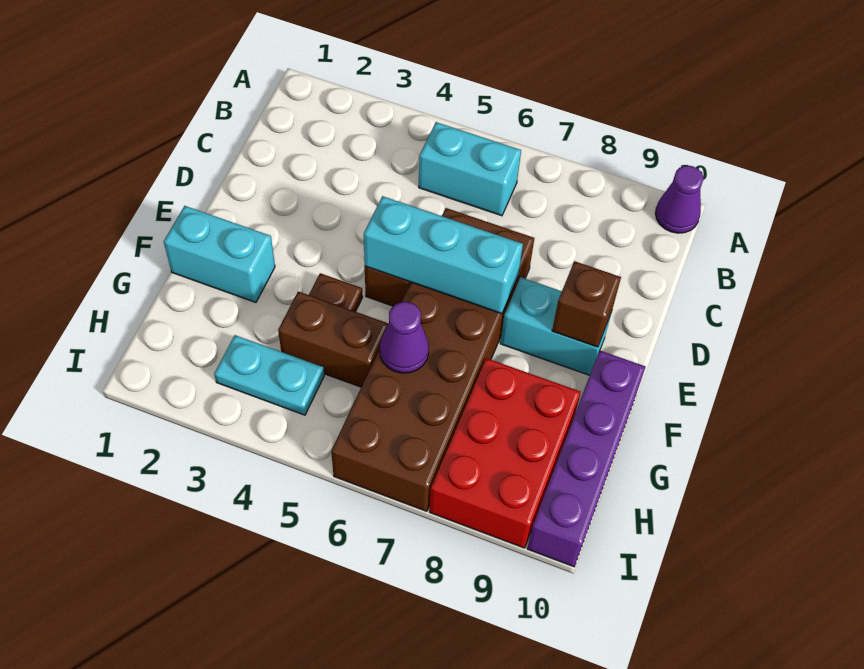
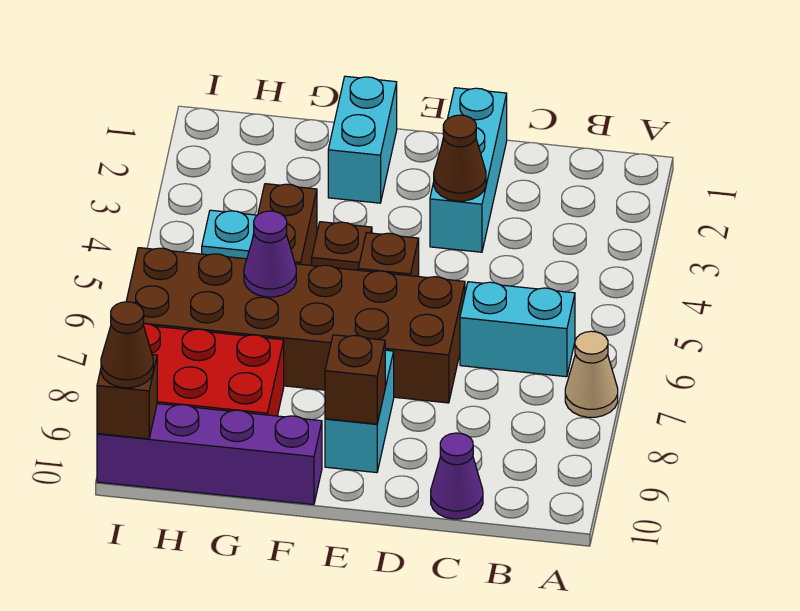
none -> tan 1x1 cone [565,331,618,417]
purple 1x1 cone [655,166,703,233] -> purple 1x1 cone moved to [431,433,483,519]
cyan 1x2 brick [419,122,521,216] -> cyan 1x2 brick turned to [460,282,575,377]
none -> brown 1x1 cone [434,115,486,201]
cyan 1x3 brick [364,196,523,314] -> cyan 1x3 brick moved to [430,88,507,252]
cyan 1x2 plate [214,335,324,415] -> cyan 1x1 plate [202,210,257,259]
none -> brown 1x1 brick [97,355,157,439]
none -> brown 1x1 cone [101,302,153,388]

